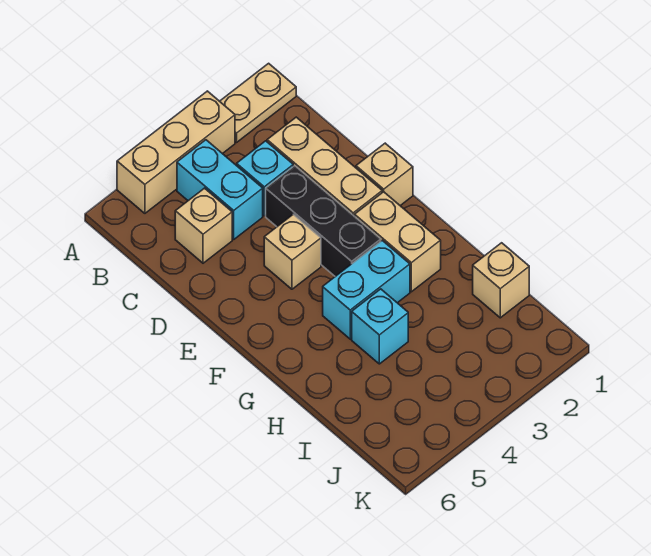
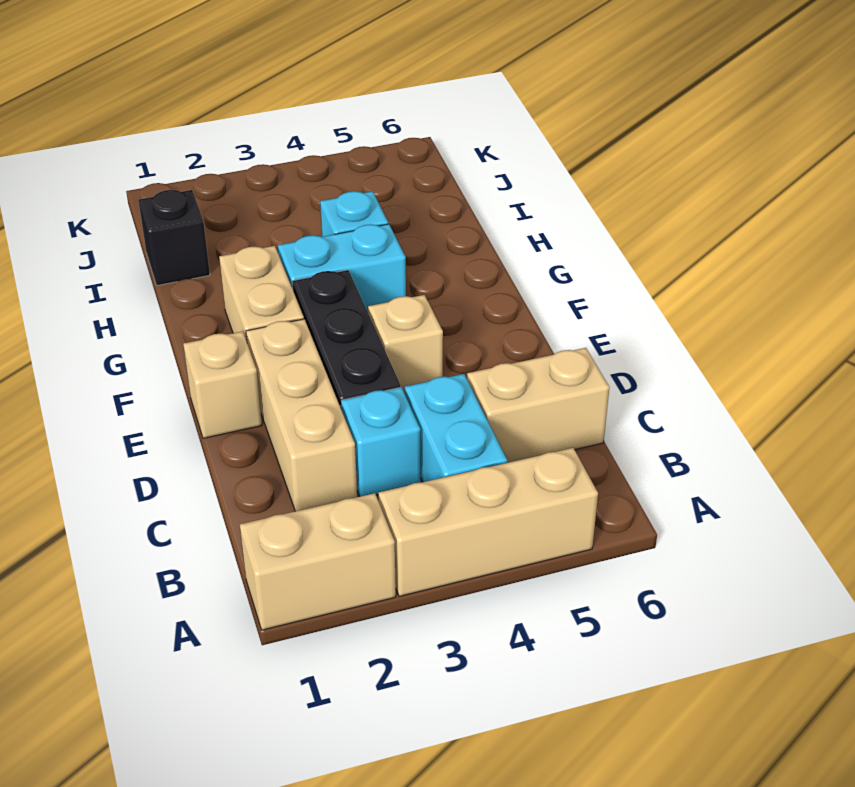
tan 1x2 plate [220,63,296,142] -> tan 1x2 brick [240,493,396,630]
tan 1x1 brick [175,188,232,263] -> tan 1x2 brick [467,348,609,463]
tan 1x1 brick [473,243,529,318] -> black 1x1 brick [139,190,210,285]

